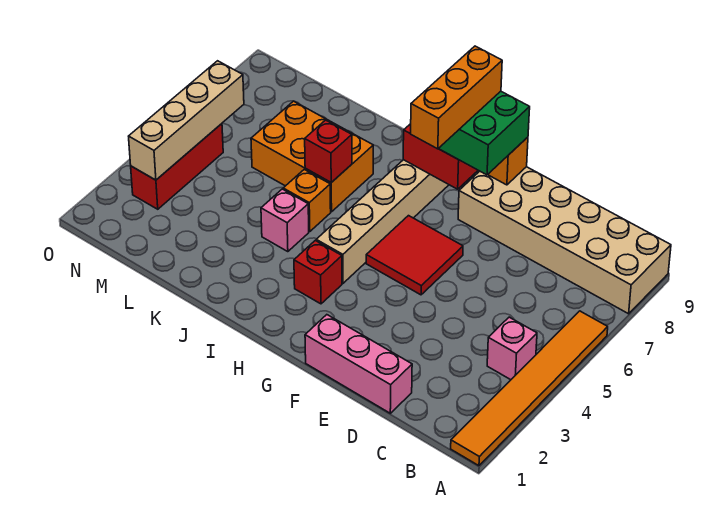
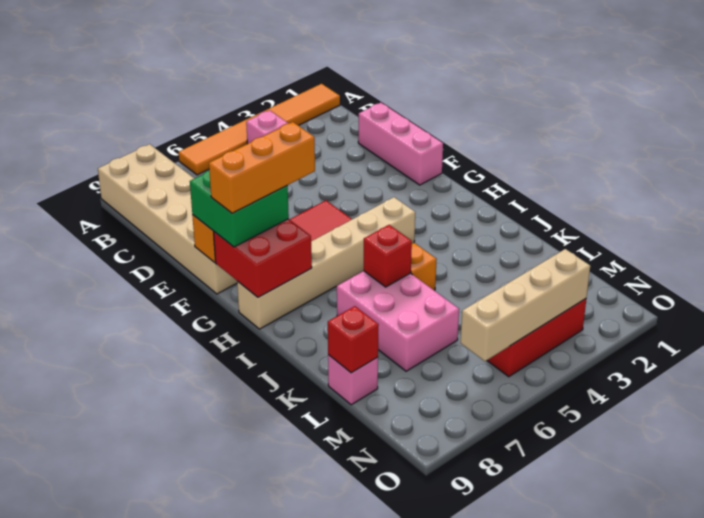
red 1x1 brick [294,240,342,304] -> red 1x1 brick moved to [328,306,379,373]
pink 1x1 brick [261,189,309,252] -> pink 1x1 brick moved to [328,355,378,405]
orange 2x3 brick [251,101,373,212] -> pink 2x3 brick [337,271,459,371]

